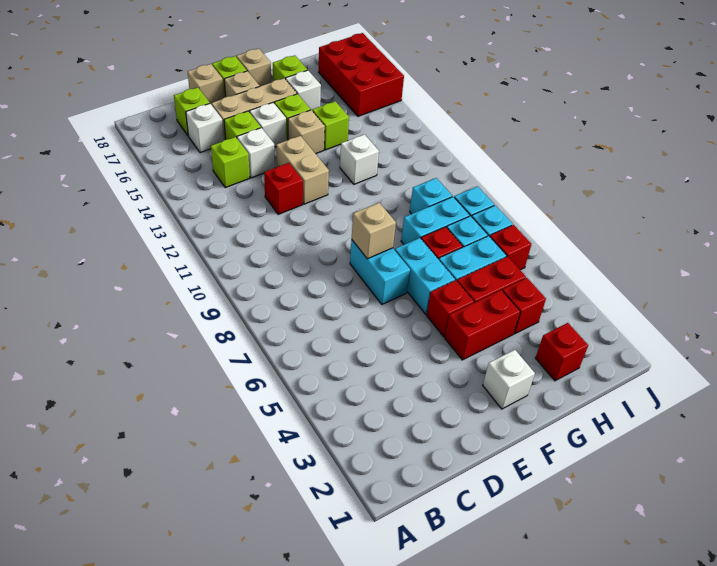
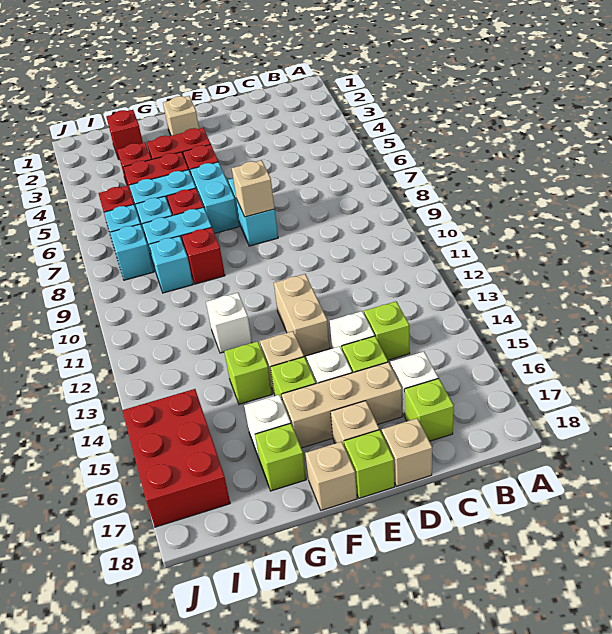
red 1x1 brick [264,163,303,214] -> red 1x1 brick moved to [182,227,225,284]
white 1x1 brick [483,350,535,409] -> tan 1x1 brick [163,96,199,136]

